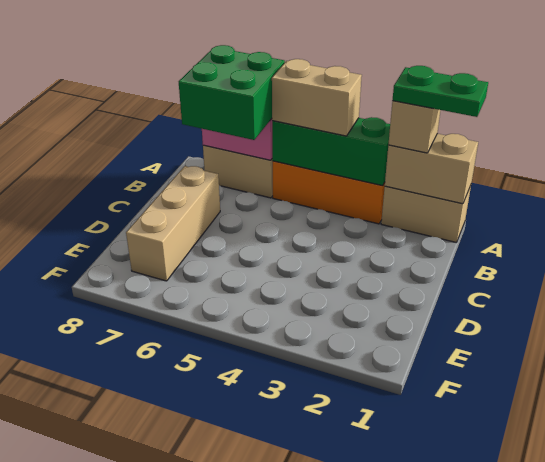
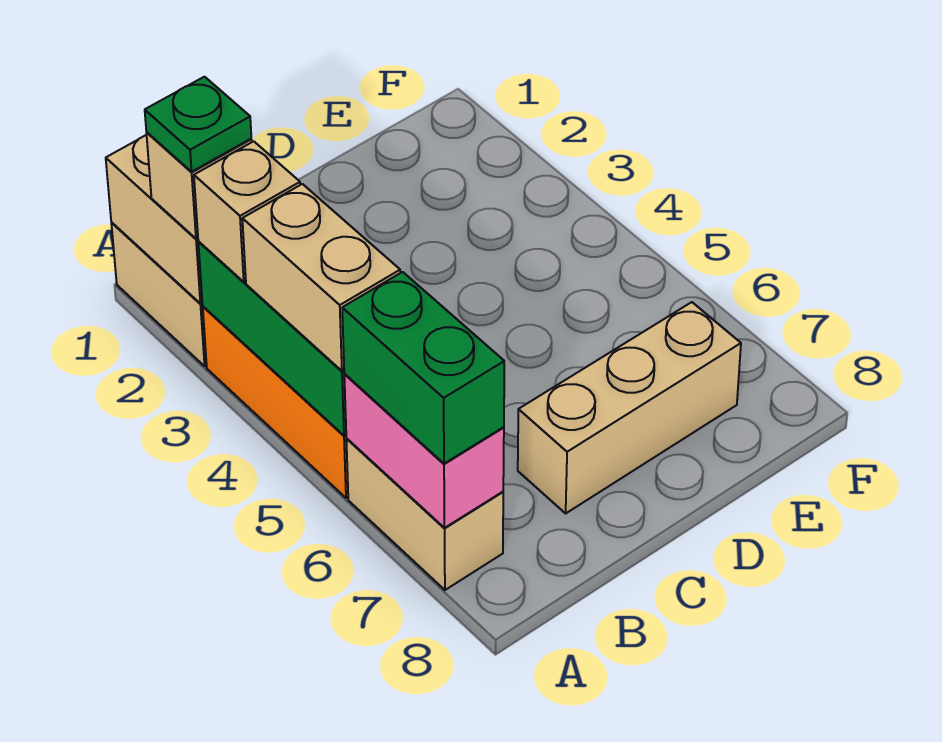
green 1x2 plate [392,66,488,117] -> green 1x1 plate [145,77,251,172]
none -> tan 1x1 brick [194,141,300,282]
green 2x2 brick [179,45,285,140] -> green 1x2 brick [342,272,504,464]

